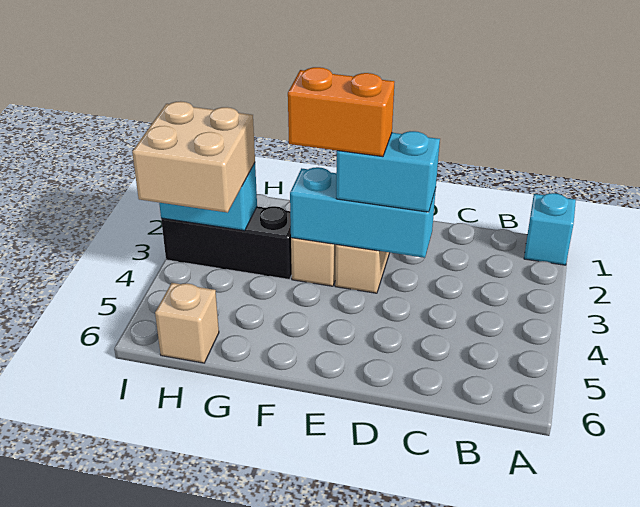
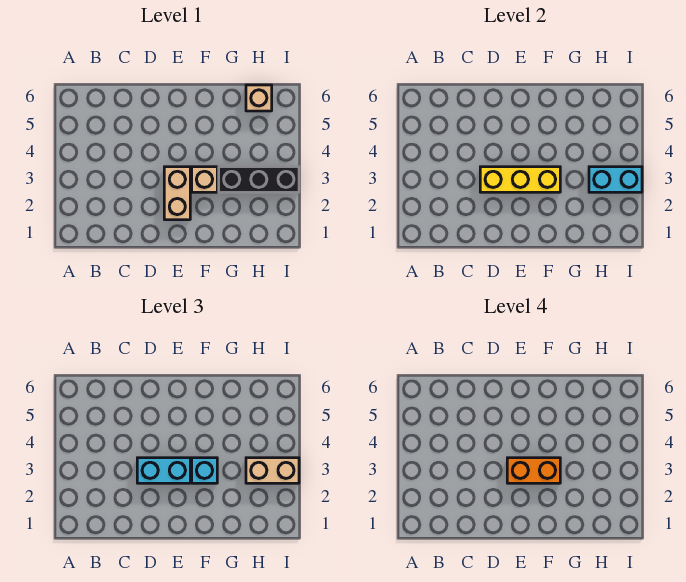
cyan 1x1 brick [524,193,576,265] -> cyan 1x1 brick moved to [192,458,217,483]
cyan 1x3 brick [290,167,436,258] -> yellow 1x3 brick [480,167,560,192]
tan 2x2 brick [132,101,255,213] -> tan 1x2 brick [246,458,299,483]

